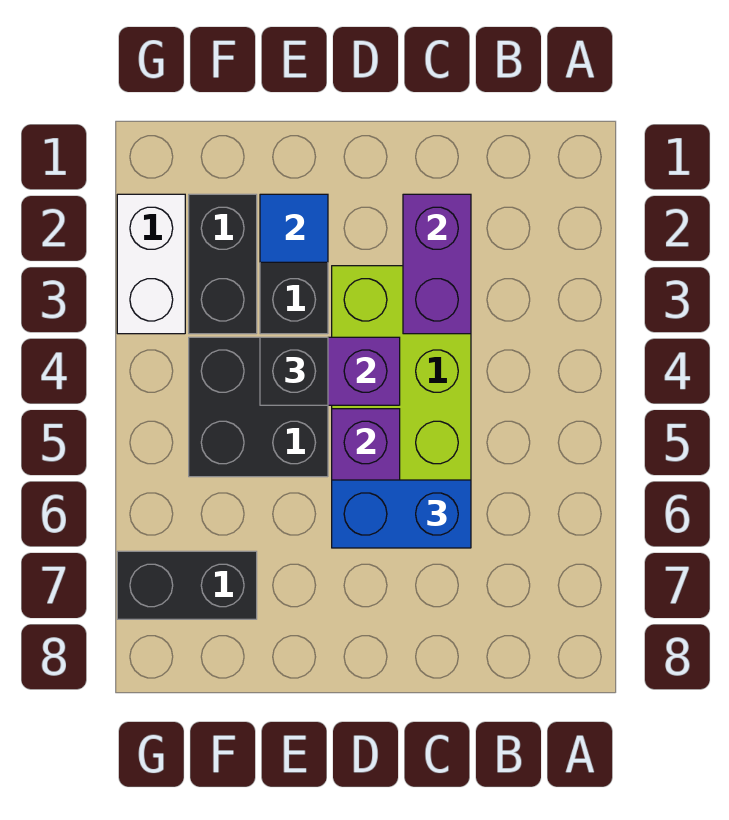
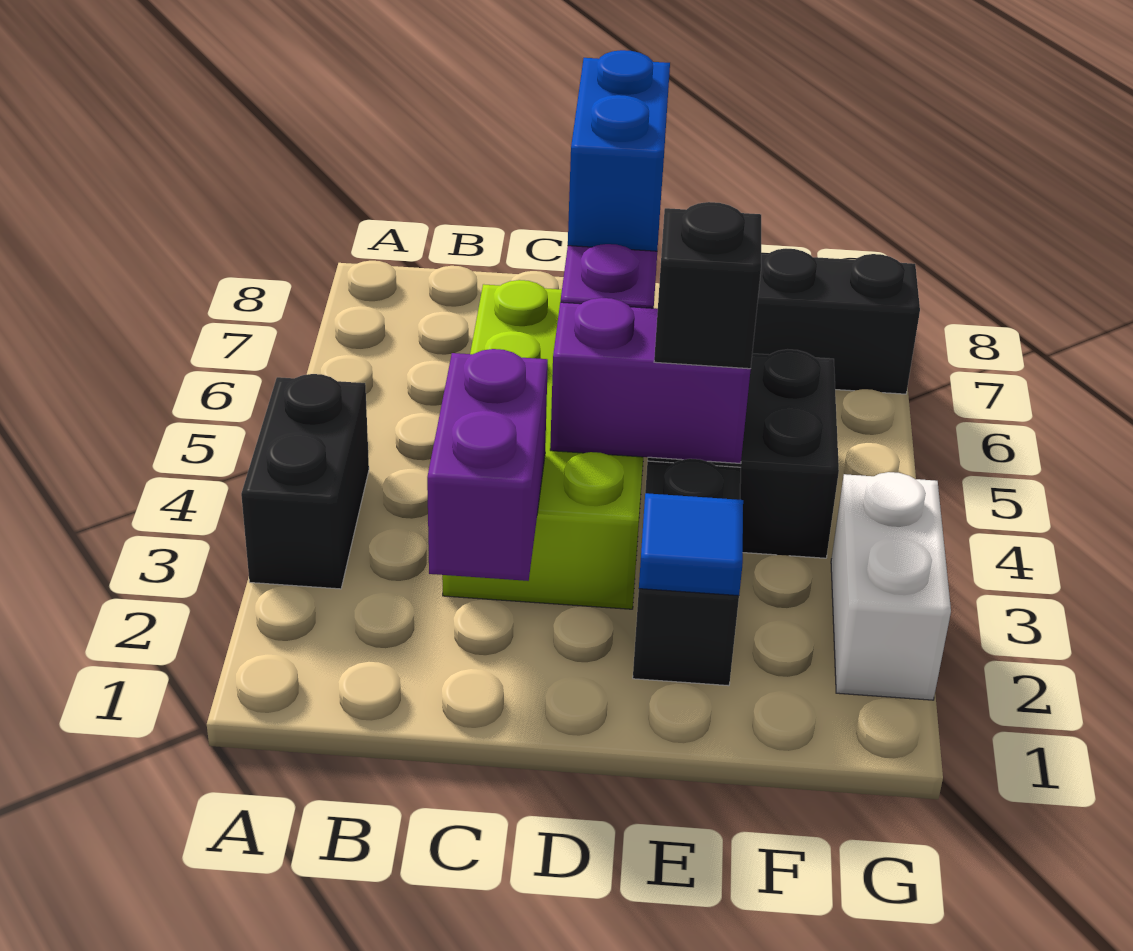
blue 1x2 brick [332,480,471,548] -> blue 1x2 brick turned to [568,50,670,251]
black 1x2 brick [189,194,257,334] -> black 1x2 brick moved to [241,374,369,589]

